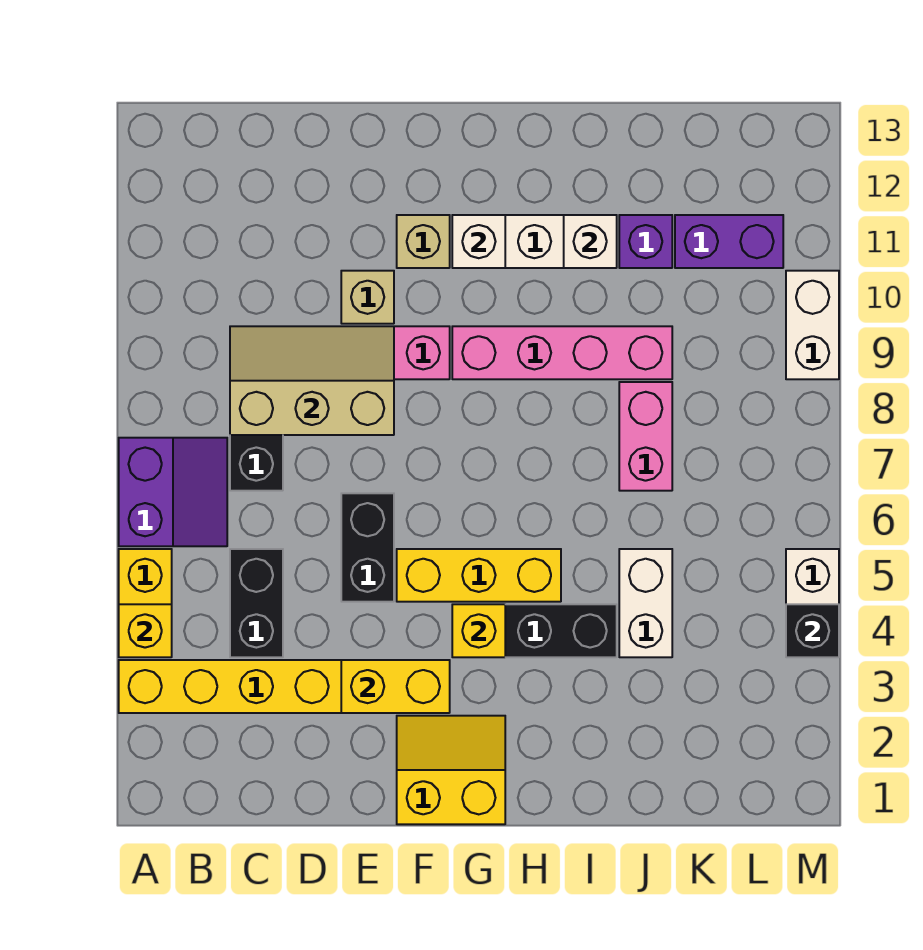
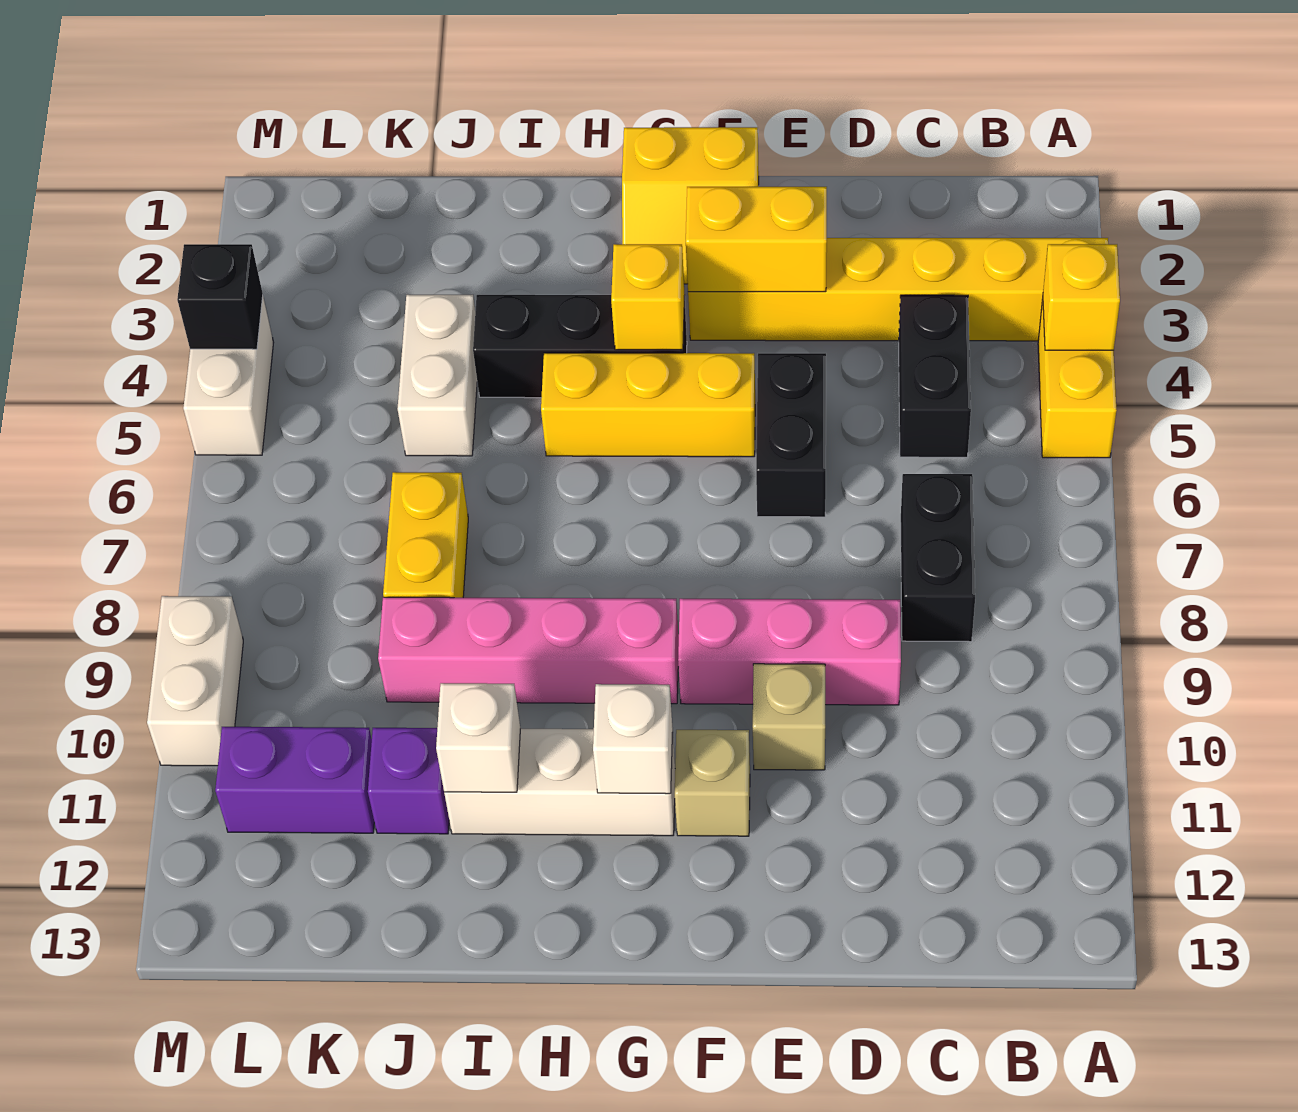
purple 2x2 slope [119,438,227,546] -> none
tan 2x3 slope [230,326,394,435] -> none
pink 1x2 brick [619,382,672,491] -> yellow 1x2 brick [383,472,468,598]

